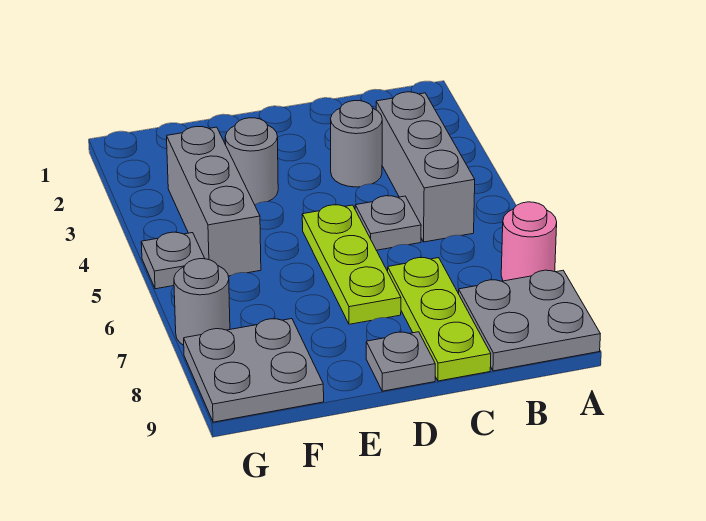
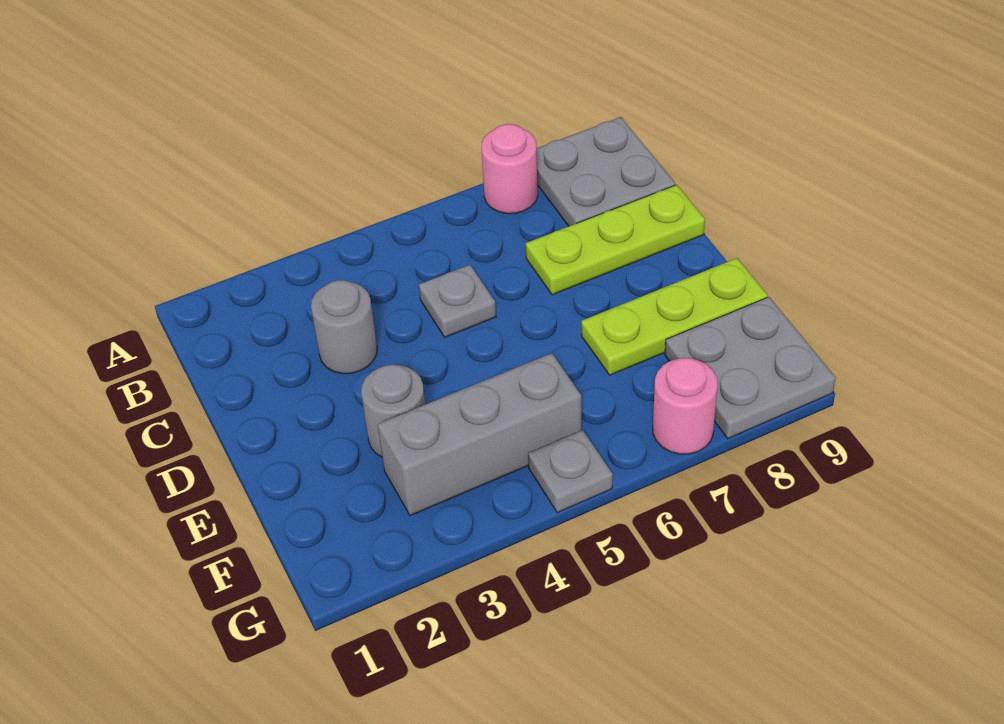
grey 1x3 brick [376,92,475,242] -> none
lime 1x3 plate [302,205,401,324] -> lime 1x3 plate moved to [581,258,768,375]
grey 1x1 plate [366,332,435,391] -> none
grey 1x1 round brick [174,259,230,345] -> pink 1x1 round brick [653,358,718,454]

